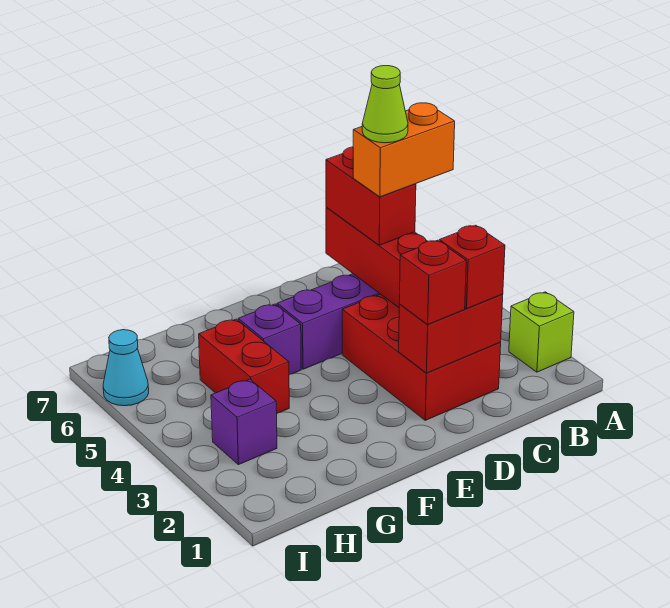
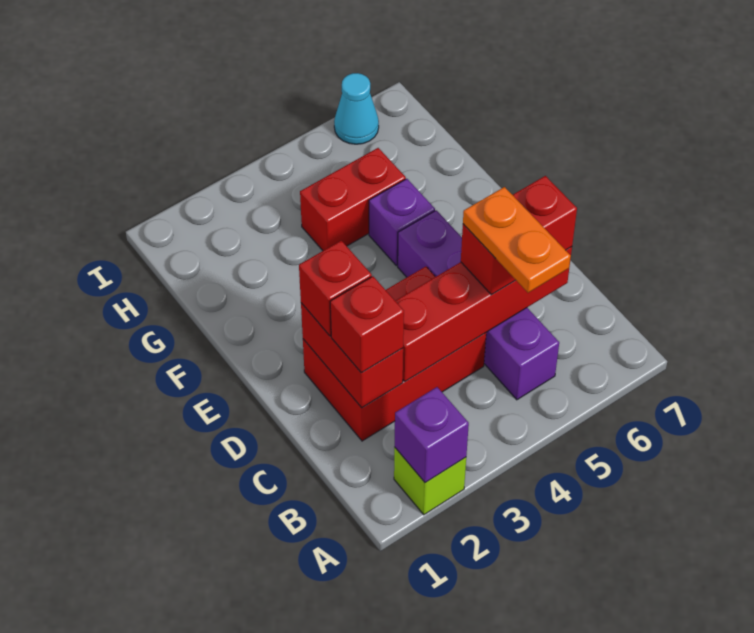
orange 1x2 brick [353,103,455,197] -> orange 1x2 plate [463,187,571,293]
lime 1x1 cone [362,66,408,143] -> none
purple 1x1 brick [211,379,277,465] -> purple 1x1 brick moved to [395,387,469,483]

